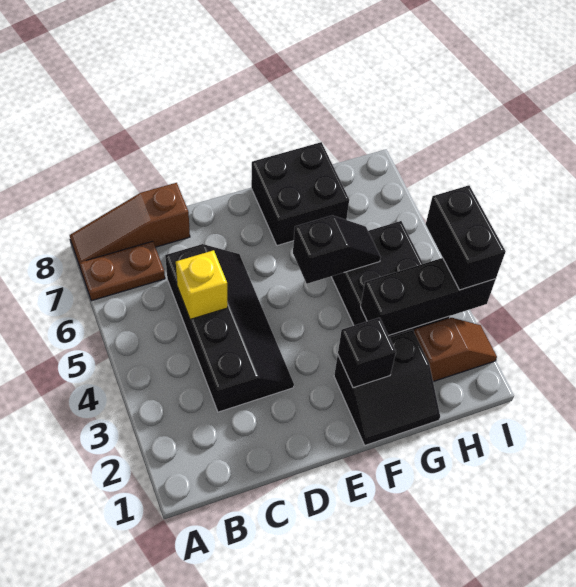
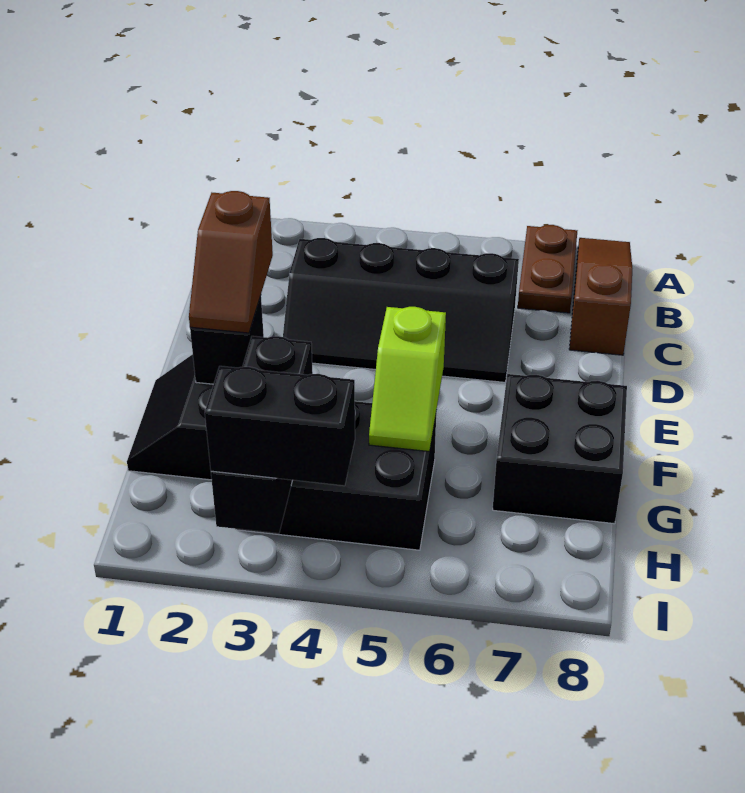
yellow 1x1 brick [176,250,228,319] -> none
black 1x2 slope [293,215,381,284] -> lime 1x2 slope [369,307,446,451]
brown 1x2 slope [414,318,497,382] -> brown 1x2 slope moved to [189,191,273,333]

